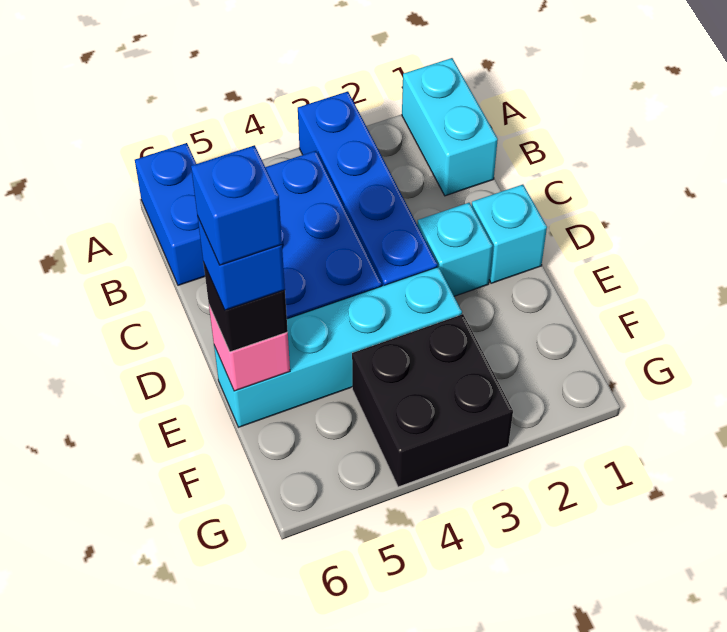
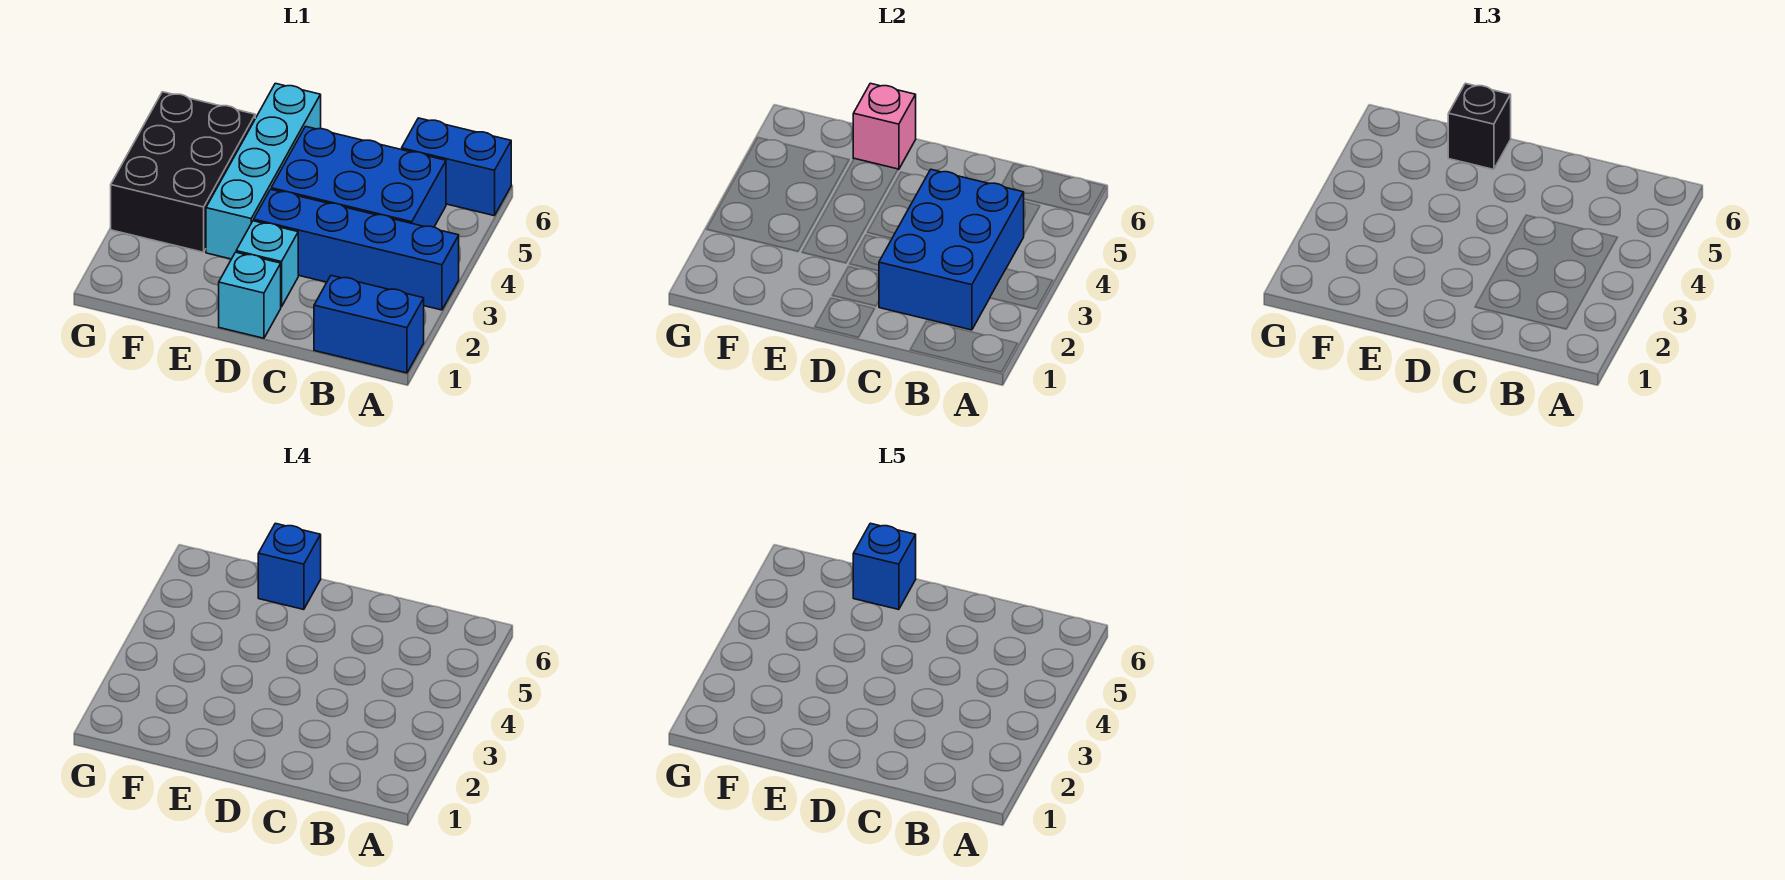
cyan 1x2 brick [402,58,498,196] -> blue 1x2 brick [314,275,424,373]
none -> blue 2x3 brick [879,170,1024,330]
black 2x2 brick [352,314,513,487] -> black 2x3 brick [111,92,255,252]

